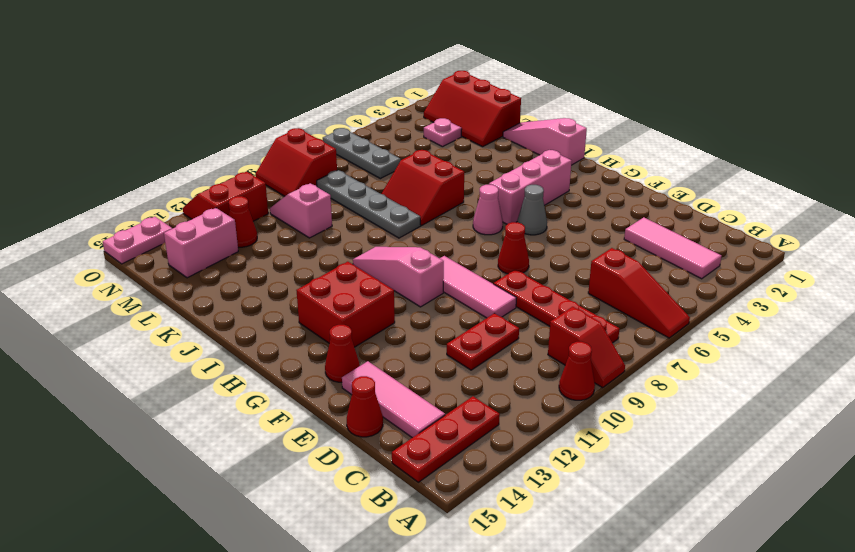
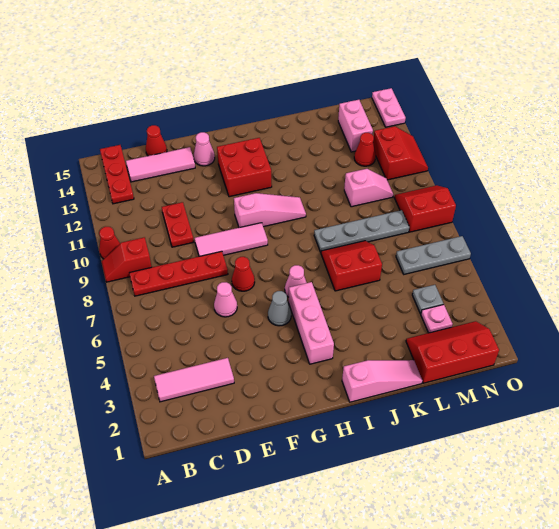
red 1x3 slope [588,248,690,338] -> none
none -> pink 1x1 cone [214,282,237,317]
red 1x1 cone [325,325,360,382] -> pink 1x1 cone [194,132,215,166]
none -> grey 1x1 plate [412,285,443,314]

